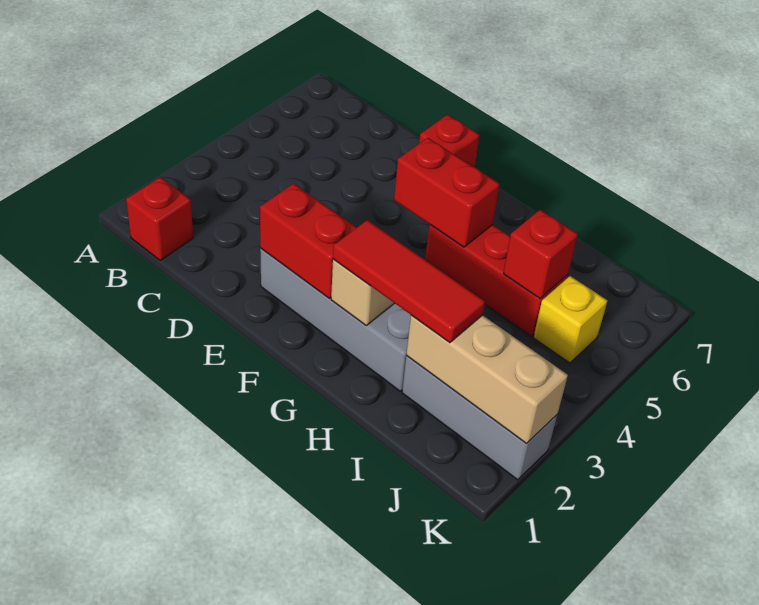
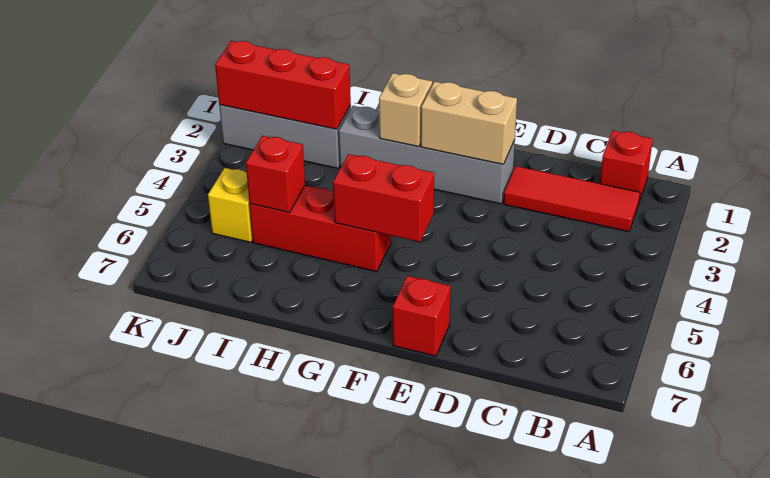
red 1x2 brick [260,184,357,298] -> tan 1x2 brick [421,82,517,164]
red 1x3 tile [333,220,485,343] -> red 1x3 tile moved to [504,166,640,232]
tan 1x3 brick [406,315,568,443] -> red 1x3 brick [215,41,351,129]

